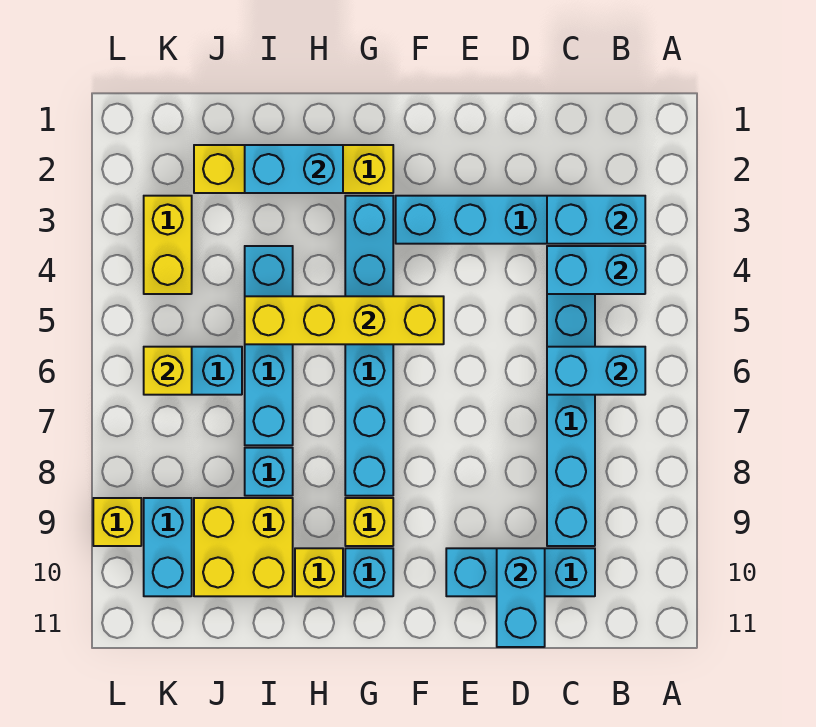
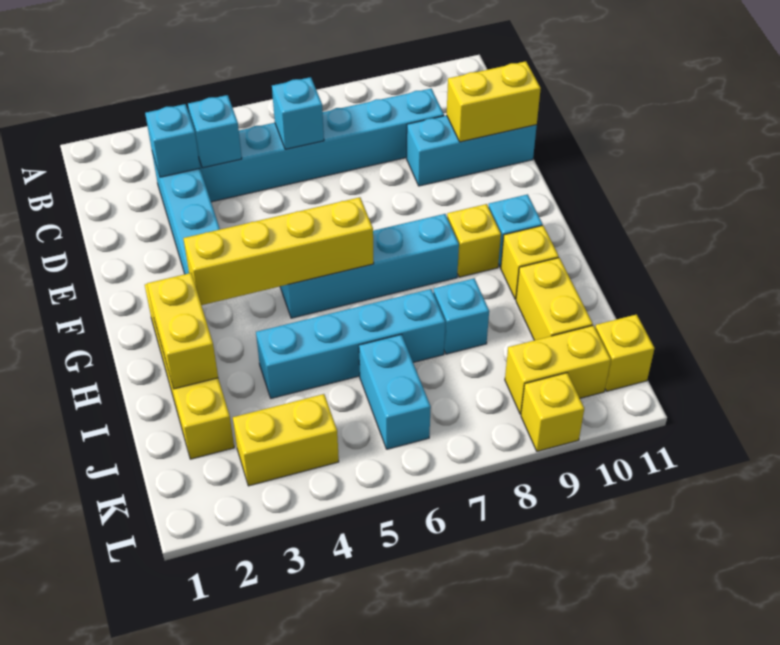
cyan 1x2 brick [547,196,645,244] -> cyan 1x1 brick [145,104,200,177]
cyan 1x2 brick [547,246,645,294] -> cyan 1x1 brick [188,95,242,168]
cyan 1x2 brick [547,347,645,395] -> cyan 1x1 brick [272,77,324,149]
cyan 1x3 brick [446,548,595,596] -> cyan 1x3 brick turned to [407,115,537,186]
cyan 1x2 brick [497,548,545,647] -> yellow 1x2 brick [447,61,541,142]
yellow 1x4 brick [245,296,444,344] -> yellow 1x4 brick turned to [183,197,374,305]
cyan 1x6 brick [345,196,393,496] -> cyan 1x4 brick [280,214,459,318]
cyan 1x2 brick [245,145,343,193] -> yellow 1x2 brick [147,273,218,389]
yellow 2x2 brick [194,498,293,596] -> yellow 1x2 brick [516,258,593,340]
yellow 1x1 brick [144,347,192,395] -> yellow 1x1 brick moved to [595,314,654,391]
cyan 1x2 brick [144,498,192,596] -> yellow 1x2 brick [505,325,611,414]

